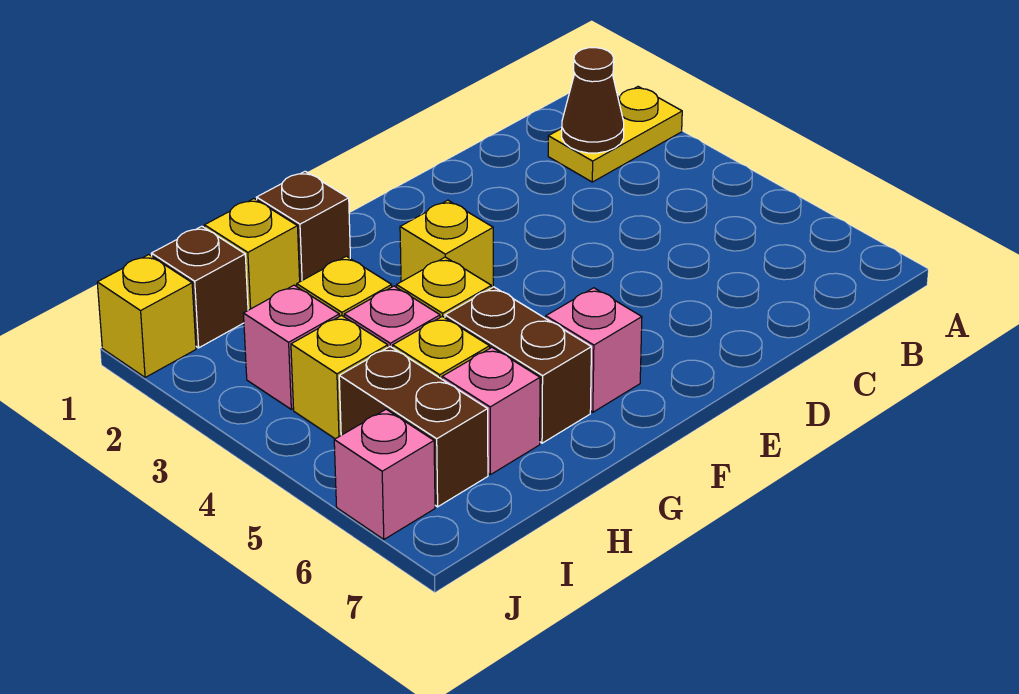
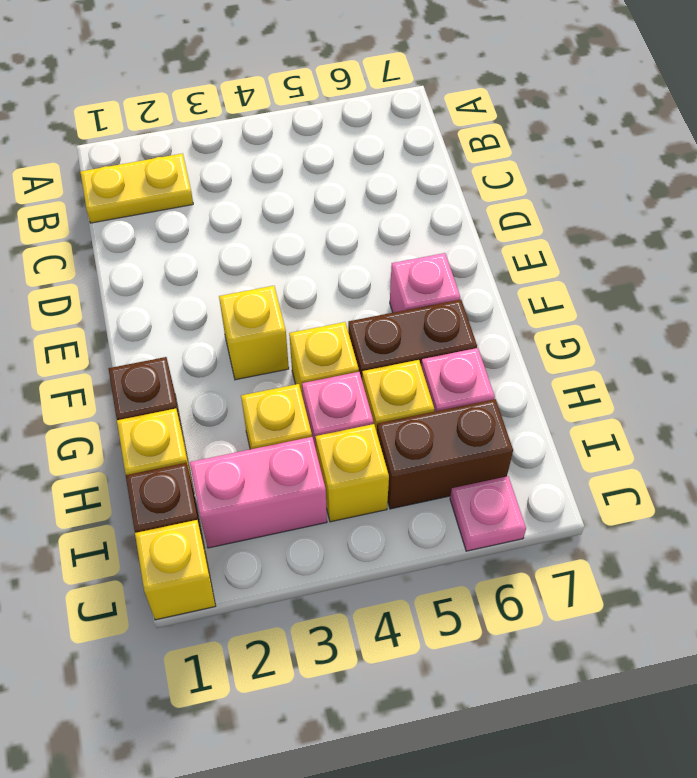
yellow 1x2 plate [548,87,682,182] -> yellow 1x2 plate turned to [80,153,193,223]
brown 1x1 cone [562,48,624,153] -> none
pink 1x1 brick [243,285,339,409] -> pink 1x2 brick [190,437,327,548]
pink 1x1 brick [334,409,435,540] -> pink 1x1 plate [450,476,526,551]

